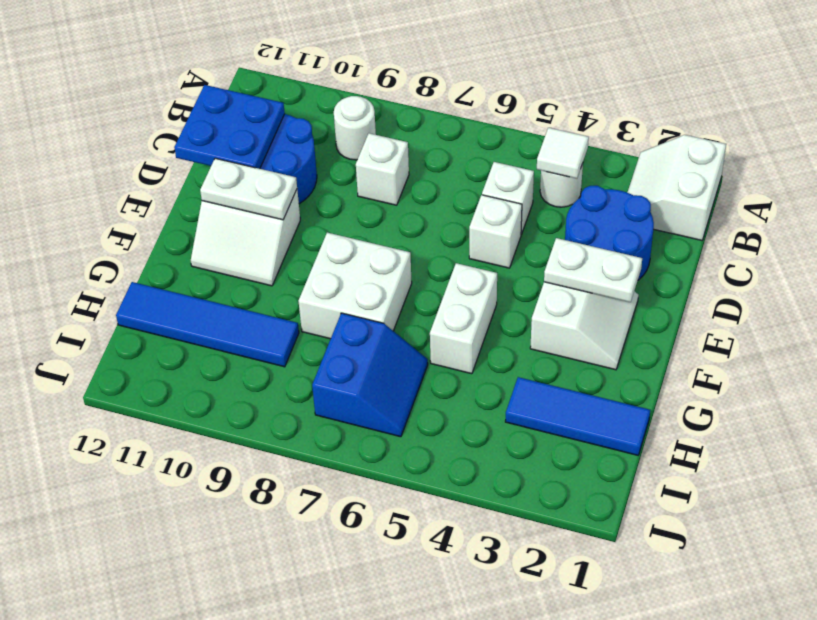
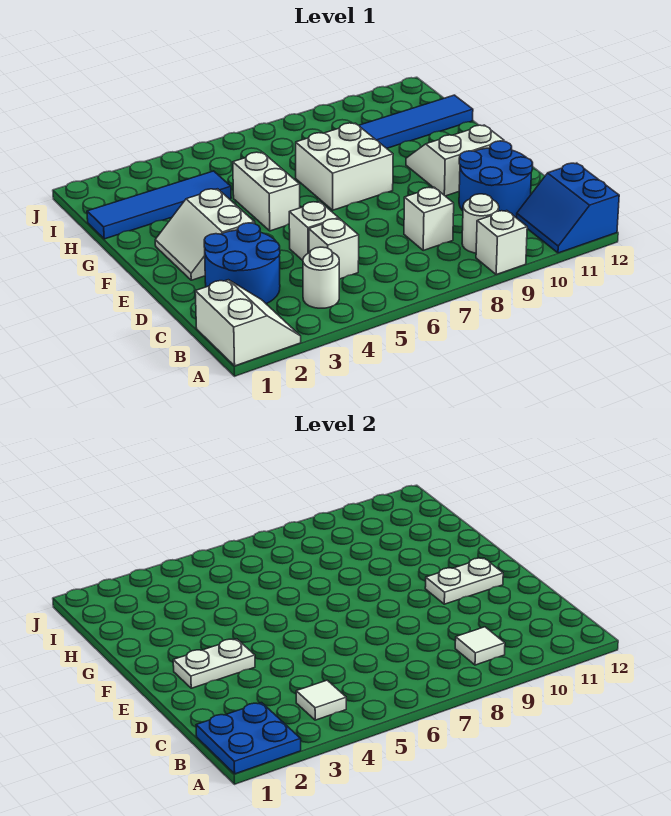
none -> white 1x1 brick [476,211,527,275]
none -> white 1x1 tile [455,627,505,665]
blue 2x2 plate [174,85,285,169] -> blue 2x2 plate moved to [196,703,301,774]
blue 1x3 tile [505,377,650,455] -> blue 1x4 tile [87,171,231,239]
blue 2x2 slope [312,313,428,437] -> blue 2x2 slope moved to [517,163,619,253]

